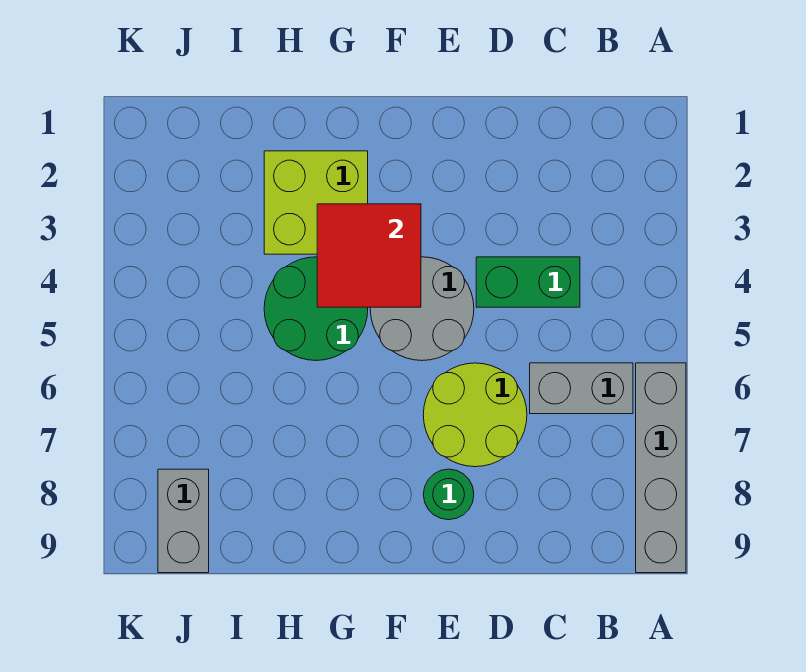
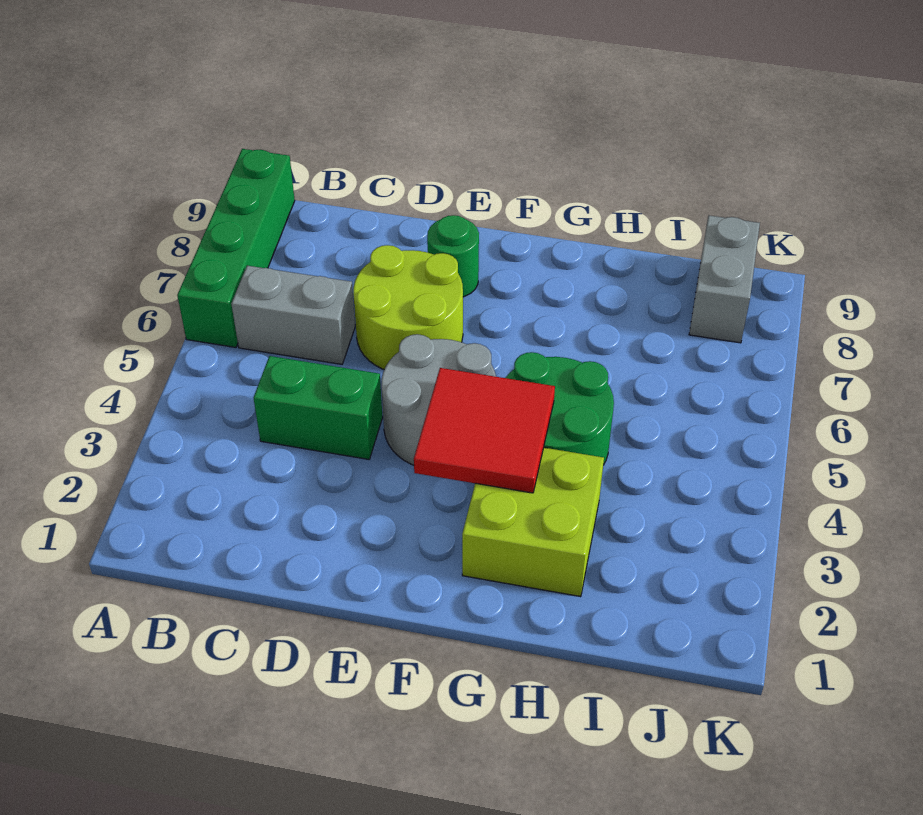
grey 1x4 brick [636,363,686,573] -> green 1x4 brick [177,149,295,347]

